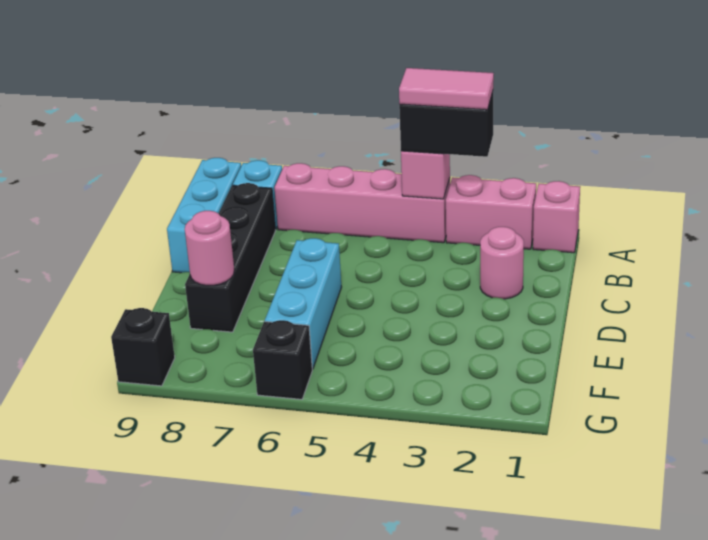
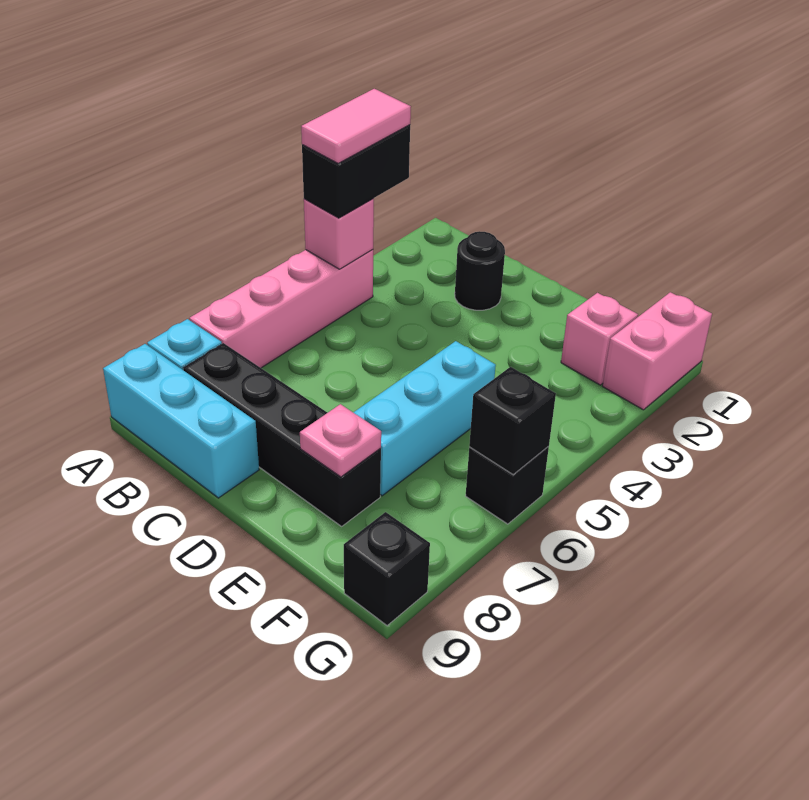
pink 1x1 brick [533,181,580,253] -> pink 1x1 brick moved to [561,293,638,385]
pink 1x2 brick [446,175,536,249] -> pink 1x2 brick moved to [603,292,712,410]
pink 1x1 round brick [480,227,524,299] -> black 1x1 round brick [455,231,505,310]
cyan 1x3 brick [265,238,341,369] -> cyan 1x3 brick turned to [353,341,496,496]
pink 1x1 round brick [185,211,234,285] -> pink 1x1 plate [300,404,381,477]
none -> black 1x1 brick [469,367,556,475]

